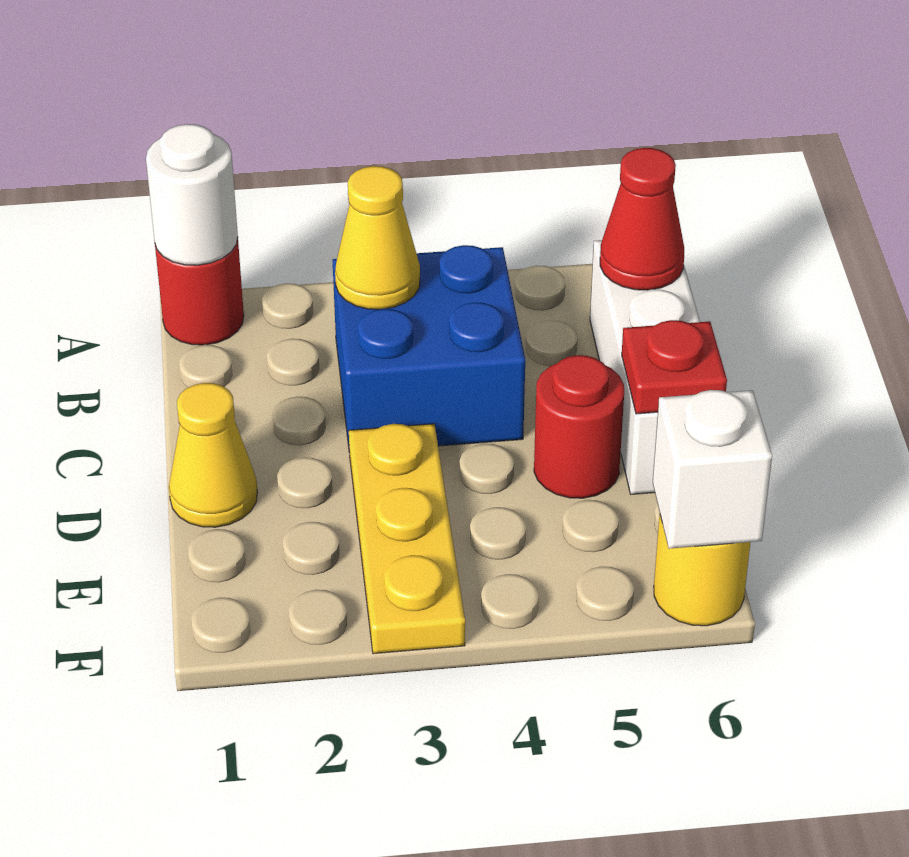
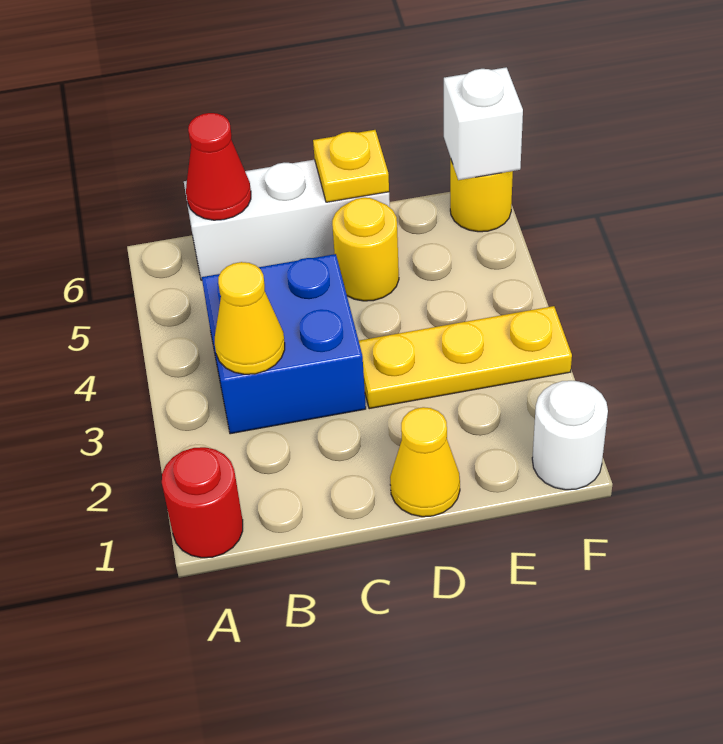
white 1x1 round brick [146,124,238,265] -> white 1x1 round brick moved to [532,381,608,490]
red 1x1 round brick [534,355,624,498] -> yellow 1x1 round brick [332,198,399,301]
red 1x1 plate [622,320,727,414] -> yellow 1x1 plate [313,130,389,202]

